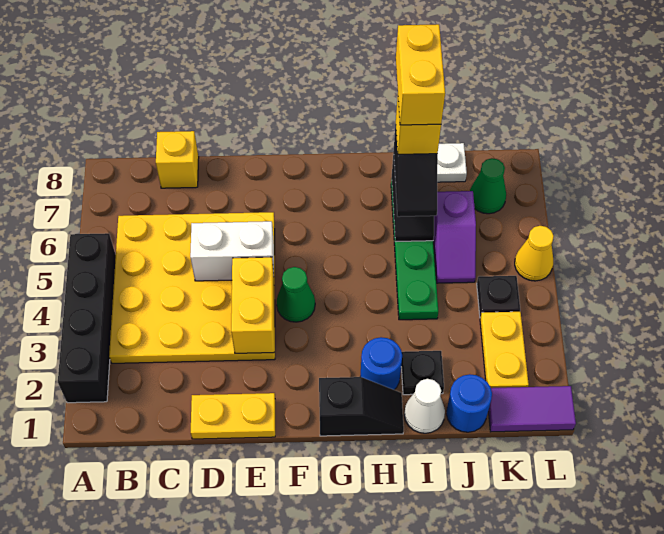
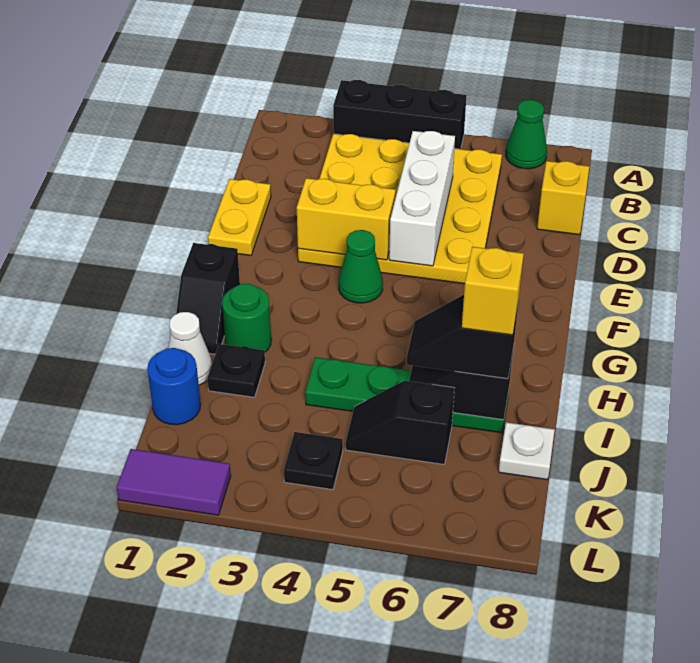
black 1x4 brick [58,233,116,403] -> black 1x3 brick [333,80,467,149]
white 1x2 brick [190,221,274,281] -> white 1x3 brick [389,131,455,266]
blue 1x1 round brick [360,337,402,390] -> green 1x1 round brick [222,284,271,352]
yellow 1x2 brick [396,24,445,125] -> none
purple 1x2 slope [433,191,476,283] -> black 1x2 slope [346,381,454,464]
purple 1x2 tile [488,386,576,432] -> purple 1x2 tile turned to [117,449,231,515]
yellow 1x2 plate [480,312,529,388] -> none
green 1x1 cone [470,158,506,214] -> green 1x1 cone moved to [506,100,547,169]
yellow 1x1 cone [515,226,554,281] -> none

